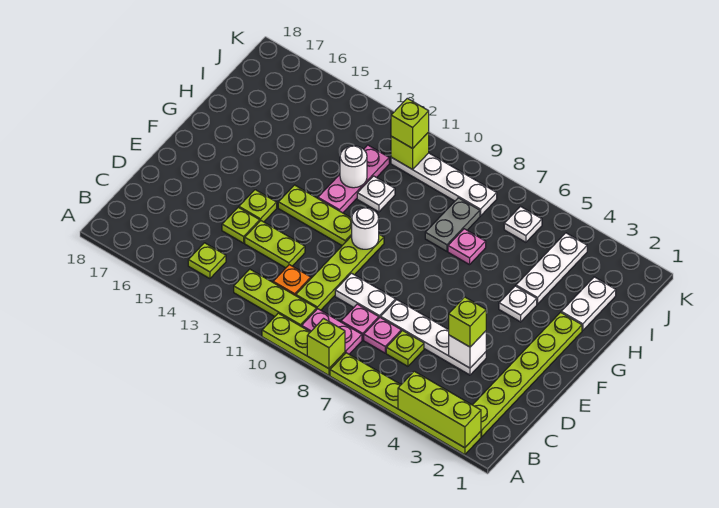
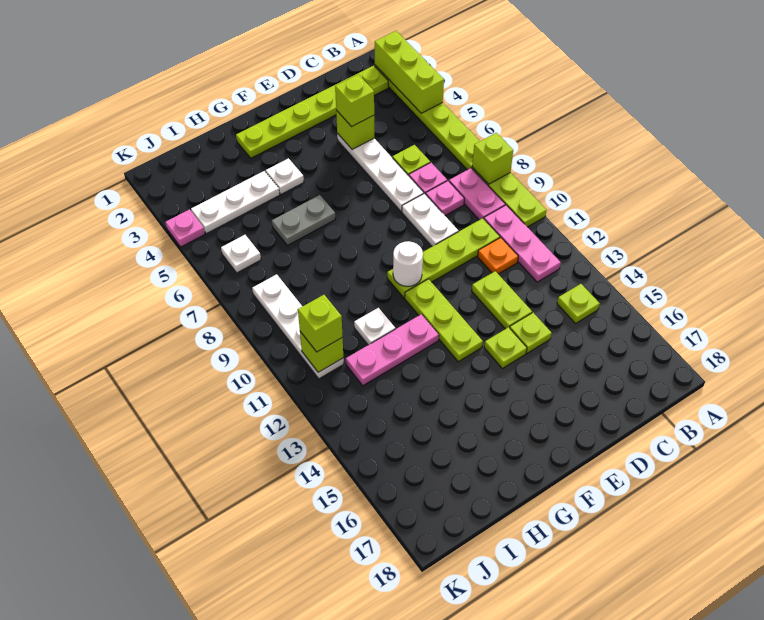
lime 1x3 plate [234,269,317,327] -> pink 1x3 plate [484,205,561,282]
white 1x1 brick [449,331,486,368] -> lime 1x1 brick [336,110,374,150]
white 1x2 plate [561,277,616,331] -> none
pink 1x1 plate [448,229,486,265] -> pink 1x1 plate moved to [165,209,205,247]
grey 1x2 plate [425,198,480,251] -> grey 1x2 plate moved to [272,195,335,245]
white 1x1 round brick [340,146,367,188] -> none

